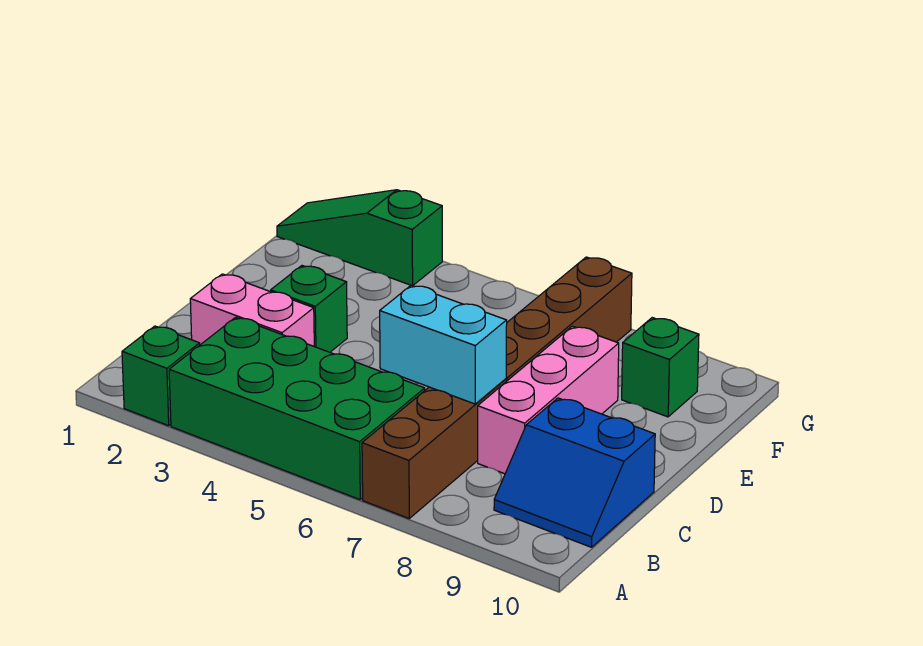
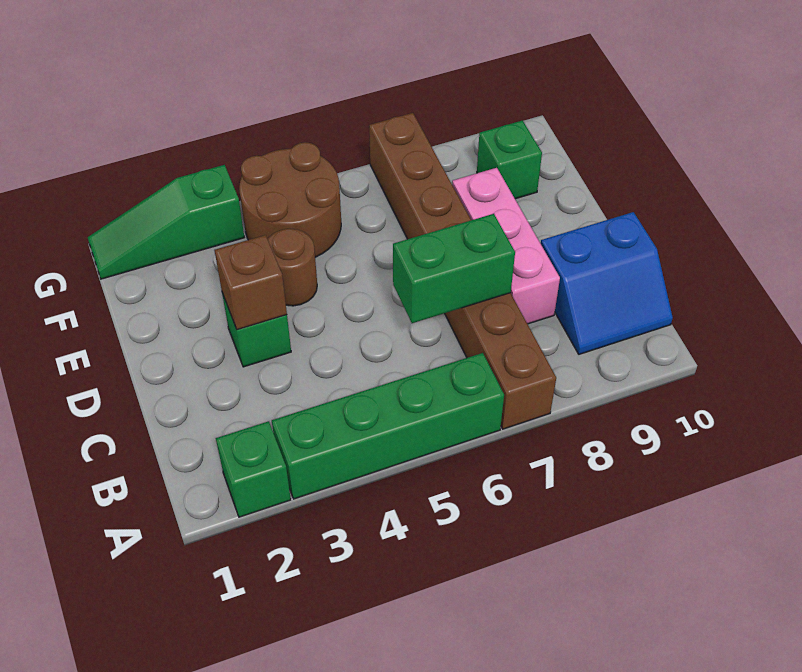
green 2x4 brick [169,317,425,500] -> green 1x4 brick [272,353,504,499]
pink 1x2 brick [190,274,314,346] -> none
cyan 1x2 brick [380,285,507,404] -> green 1x2 brick [393,214,515,323]
none -> brown 1x1 brick [215,235,287,330]
none -> brown 1x1 round brick [268,229,317,306]
none -> brown 2x2 round brick [239,142,341,257]

